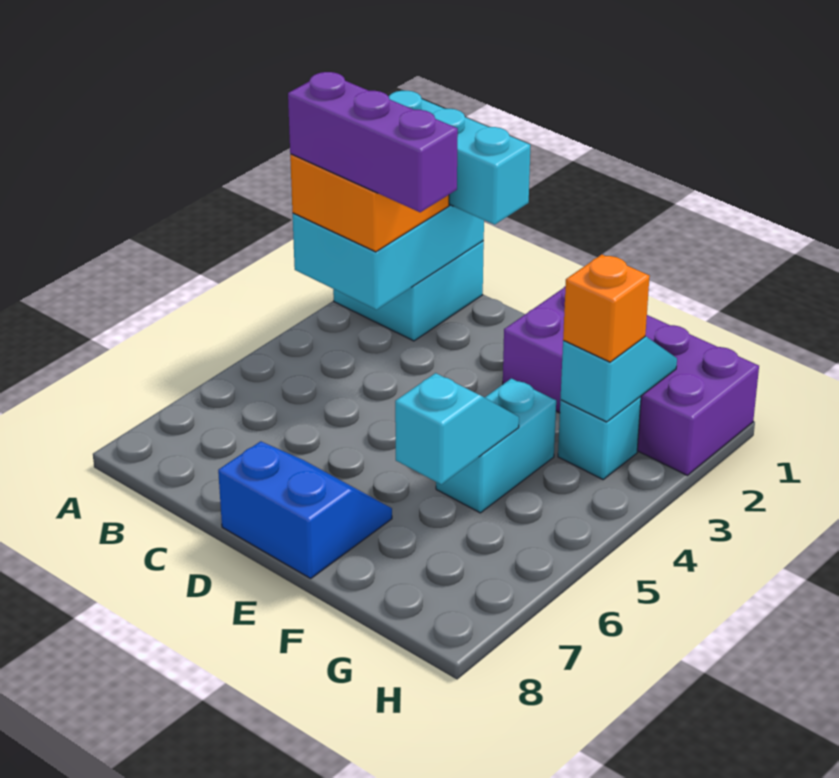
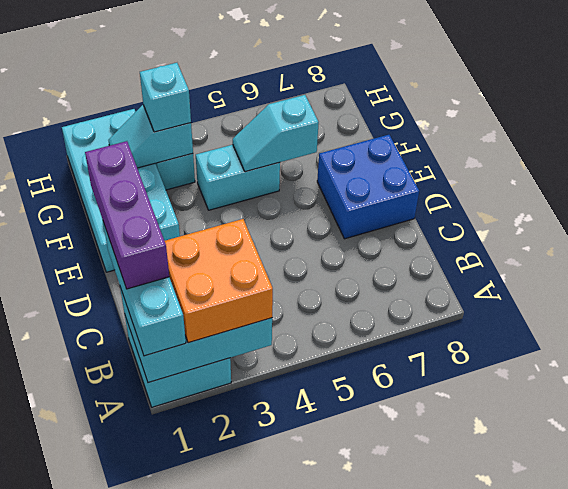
purple 1x3 brick [288,72,458,212] -> purple 1x3 brick moved to [85,141,169,289]
blue 2x2 slope [218,441,392,578] -> blue 2x2 brick [317,135,419,239]
purple 2x4 brick [503,286,759,475] -> cyan 2x4 brick [62,109,180,272]
orange 1x1 brick [563,255,650,362] -> cyan 1x1 brick [140,63,191,132]

